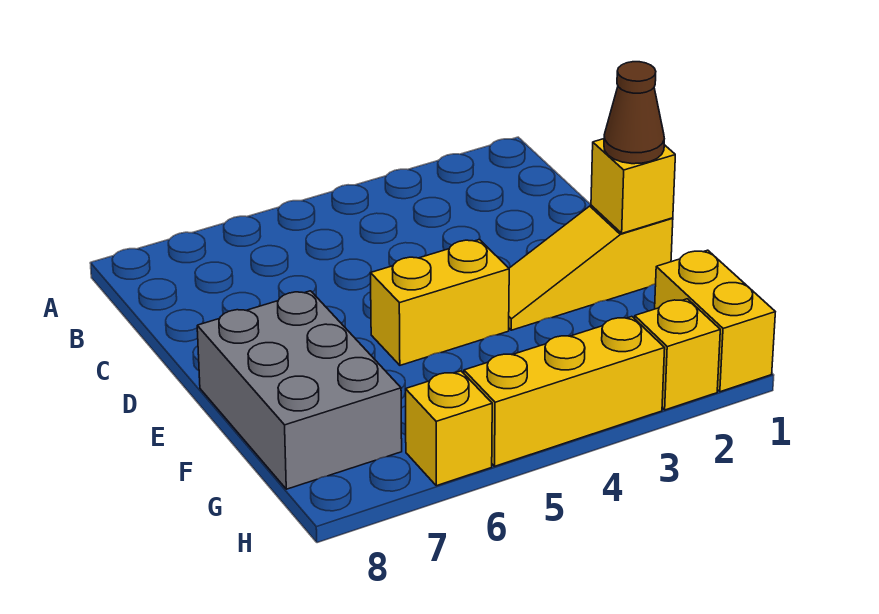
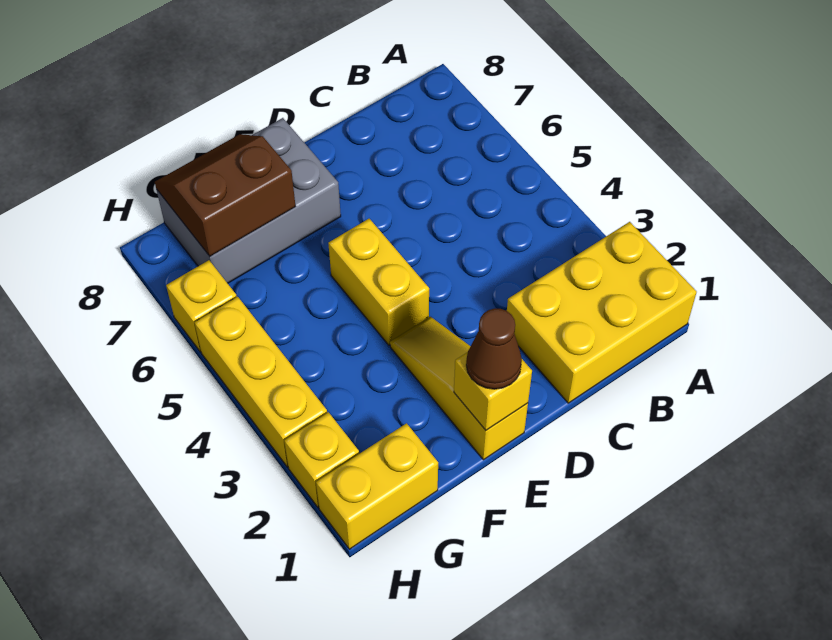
none -> yellow 2x3 brick [507,222,697,403]
none -> brown 2x2 slope [155,134,296,256]

